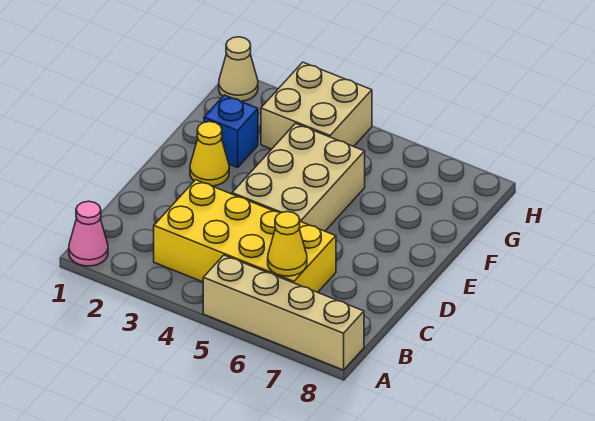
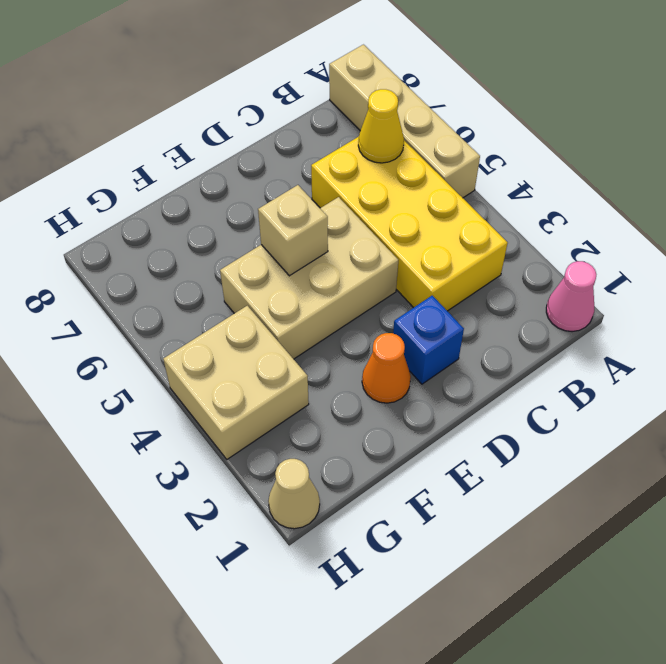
yellow 1x1 cone [190,122,229,186] -> orange 1x1 cone [362,333,411,403]
none -> tan 1x1 brick [258,185,328,276]
blue 1x1 brick [204,95,258,167] -> blue 1x1 brick moved to [393,296,464,384]

